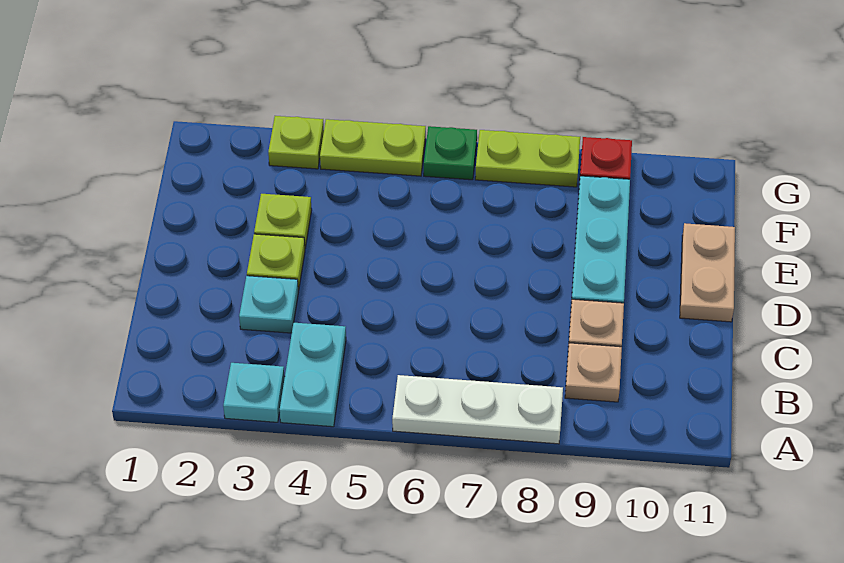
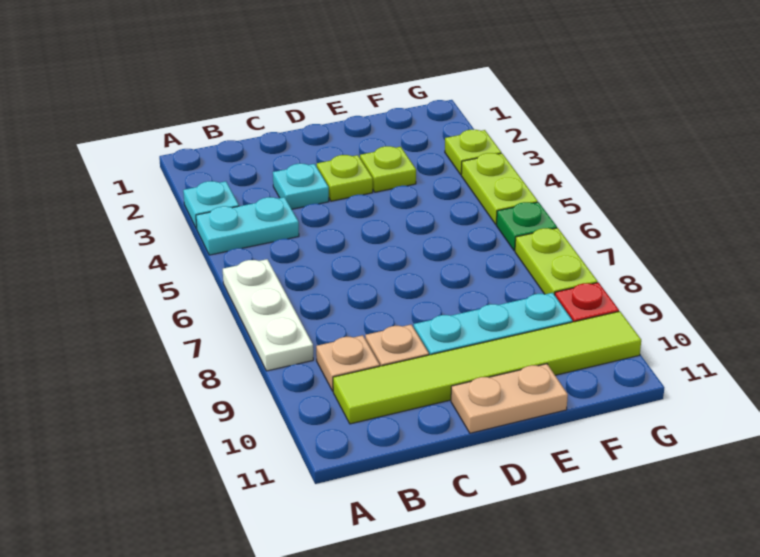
none -> lime 1x6 tile [333,311,641,424]

